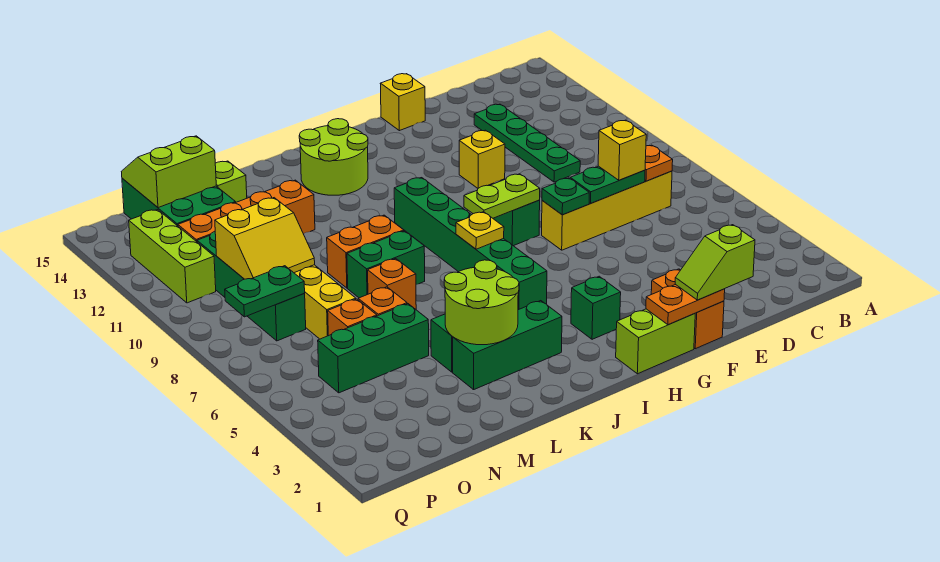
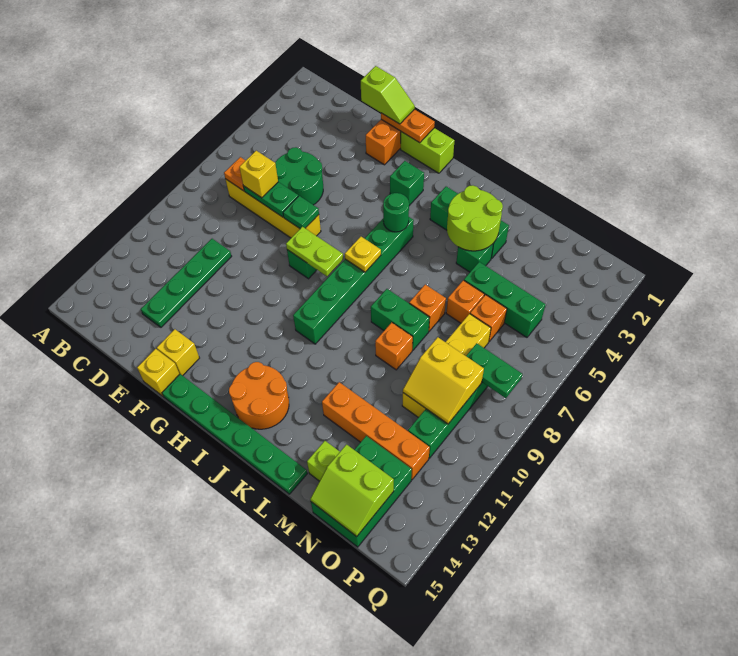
none -> green 2x2 round brick [275,147,323,205]
yellow 1x1 brick [459,130,505,188] -> yellow 1x1 brick moved to [157,329,199,376]
none -> green 1x6 plate [162,374,307,494]
none -> green 1x1 round brick [383,193,409,232]
lime 2x2 round brick [299,119,368,195] -> orange 2x2 round brick [229,362,289,429]
orange 1x2 brick [327,215,404,288] -> orange 1x1 brick [375,322,413,370]
yellow 2x2 slope [215,198,315,279] -> yellow 2x2 slope turned to [403,337,484,424]
lime 1x3 brick [129,210,216,303] -> none

